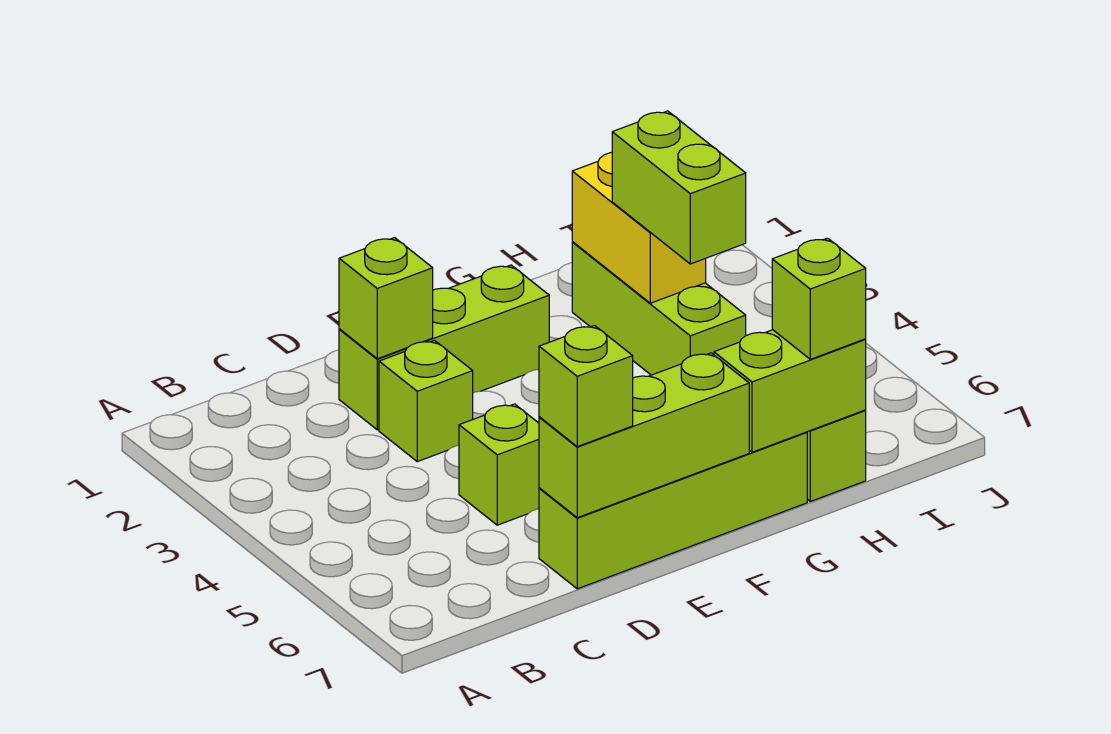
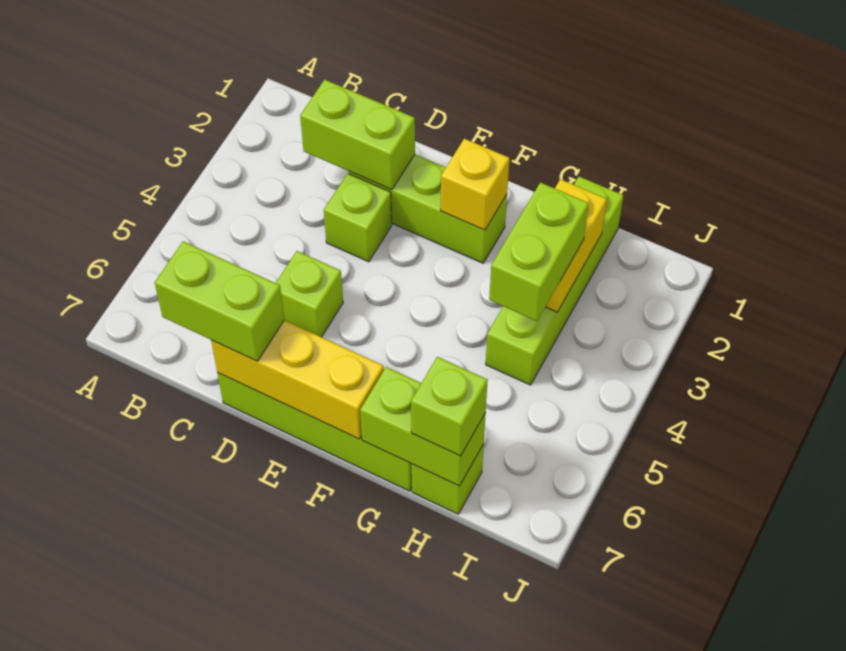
lime 1x1 brick [339,238,433,359] -> lime 1x2 brick [300,80,415,190]
lime 1x3 brick [539,353,749,518] -> yellow 1x3 brick [211,320,384,439]
lime 1x1 brick [539,326,633,447] -> lime 1x2 brick [155,241,284,361]
none -> yellow 1x1 brick [440,139,510,230]
lime 1x3 brick [572,242,746,375] -> lime 1x4 brick [486,177,623,385]

